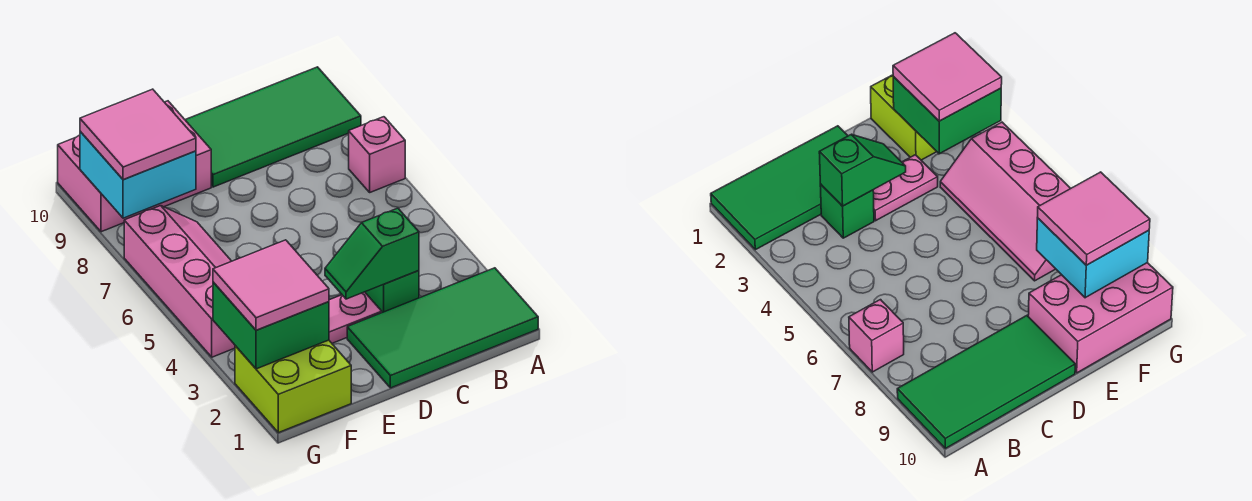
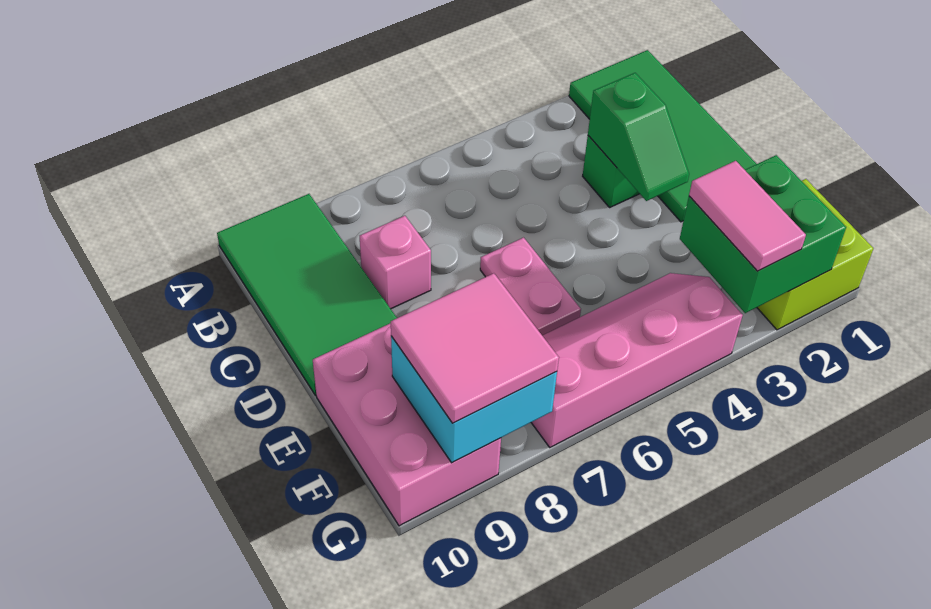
pink 1x1 brick [349,117,405,192] -> pink 1x1 brick moved to [360,216,431,309]
pink 1x2 plate [329,292,382,343] -> pink 1x2 plate moved to [480,238,581,335]
pink 2x2 tile [213,240,329,330] -> pink 1x2 tile [689,161,806,271]

